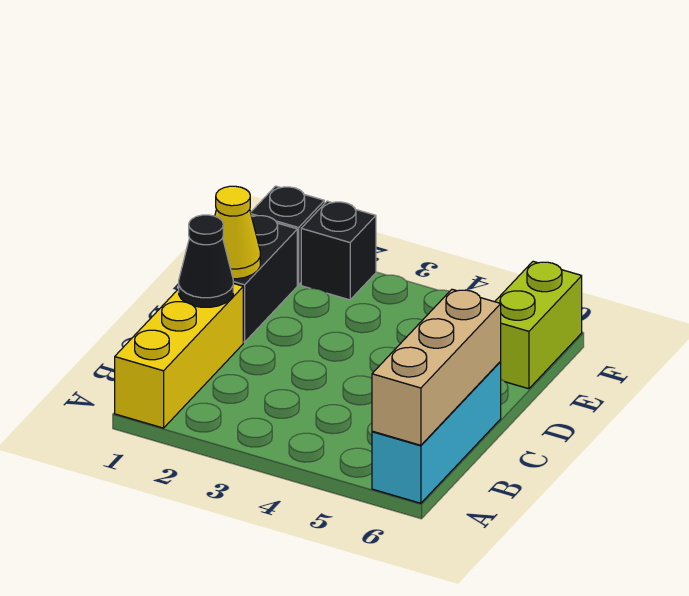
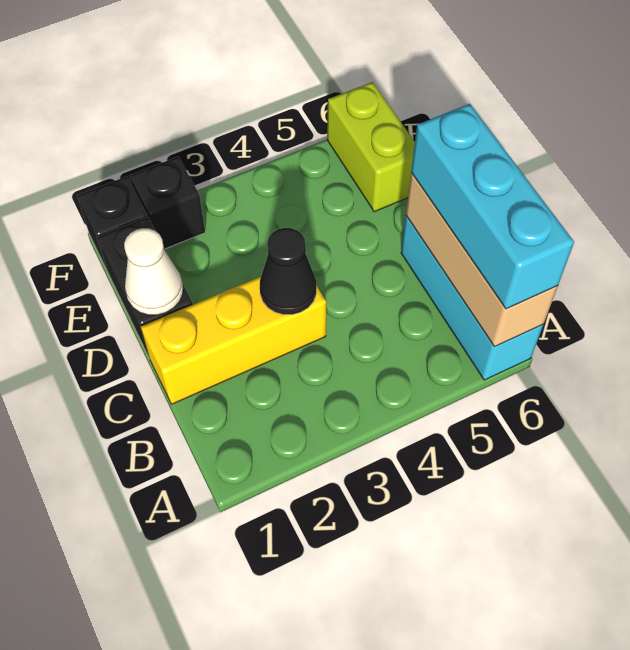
yellow 1x3 brick [115,283,243,428] -> yellow 1x3 brick turned to [141,276,326,404]
none -> cyan 1x3 brick [411,104,574,309]
black 1x1 cone [179,215,233,307] -> black 1x1 cone moved to [260,228,316,315]
yellow 1x1 cone [215,186,260,279] -> white 1x1 cone [124,228,183,315]

